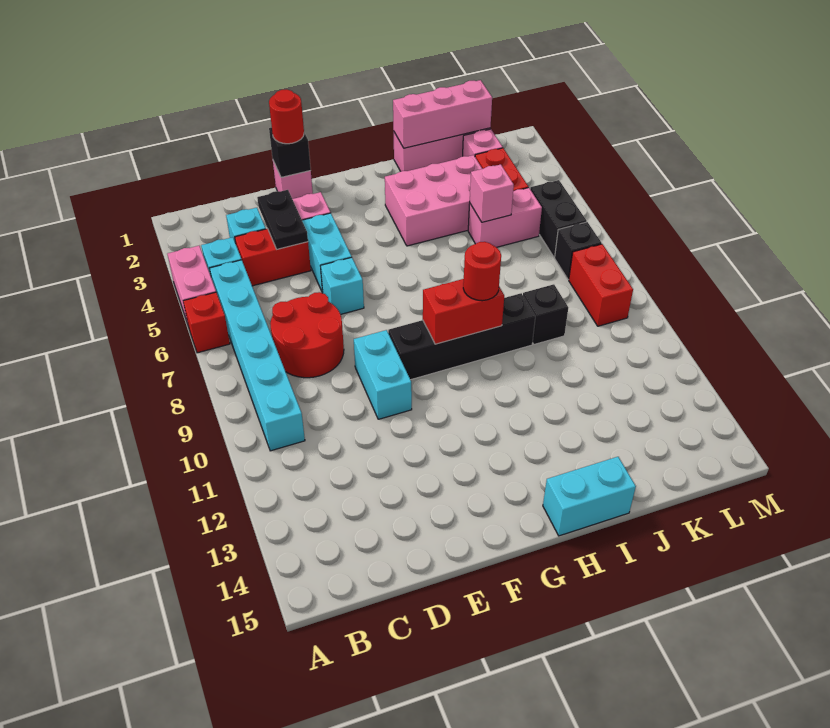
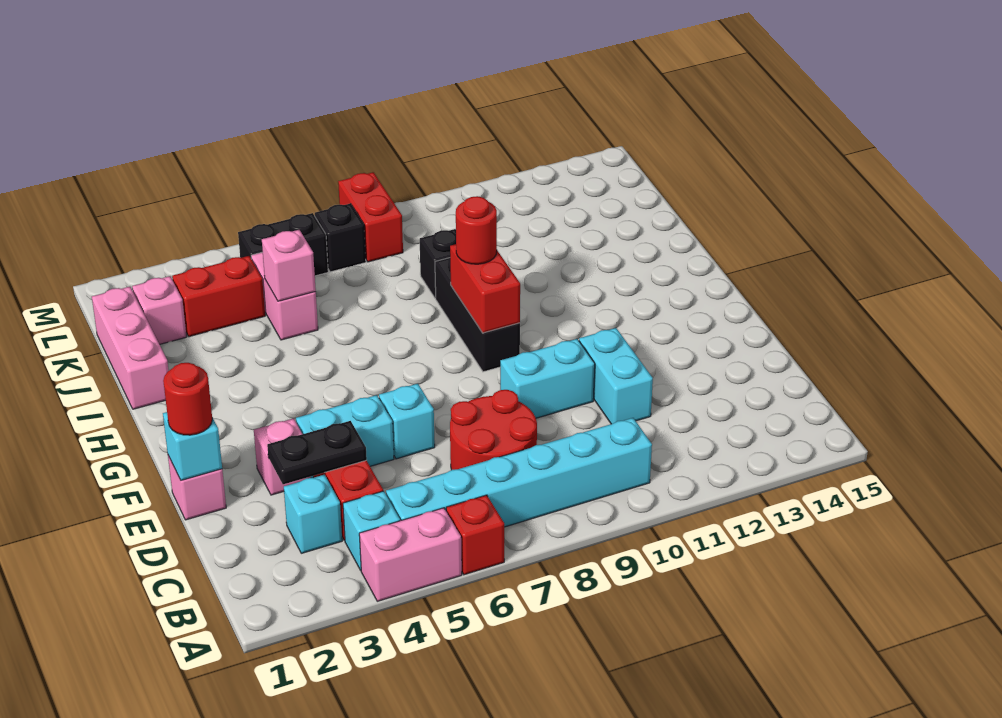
black 1x1 brick [269,128,311,177] -> cyan 1x1 brick [163,412,222,480]
black 1x4 brick [388,293,535,380] -> black 1x3 brick [435,258,520,372]
pink 2x3 brick [385,155,482,246] -> none
cyan 1x2 brick [543,457,636,536] -> cyan 1x2 brick moved to [579,328,653,424]
pink 1x3 brick [393,80,492,148] -> none
red 1x2 brick [569,244,633,326] -> red 1x2 brick turned to [338,172,403,262]

